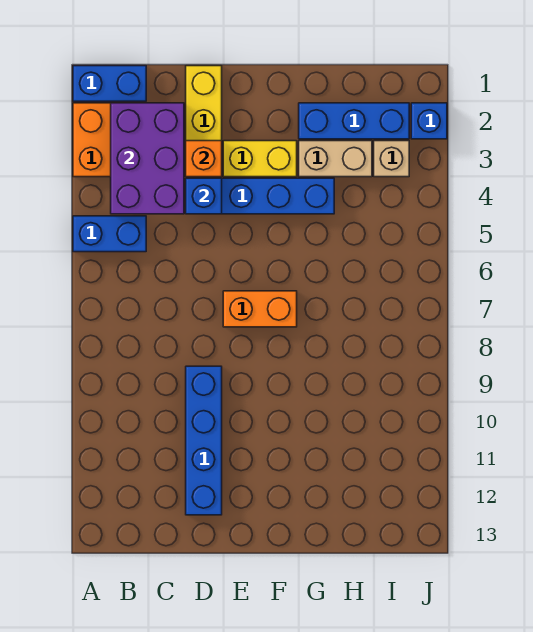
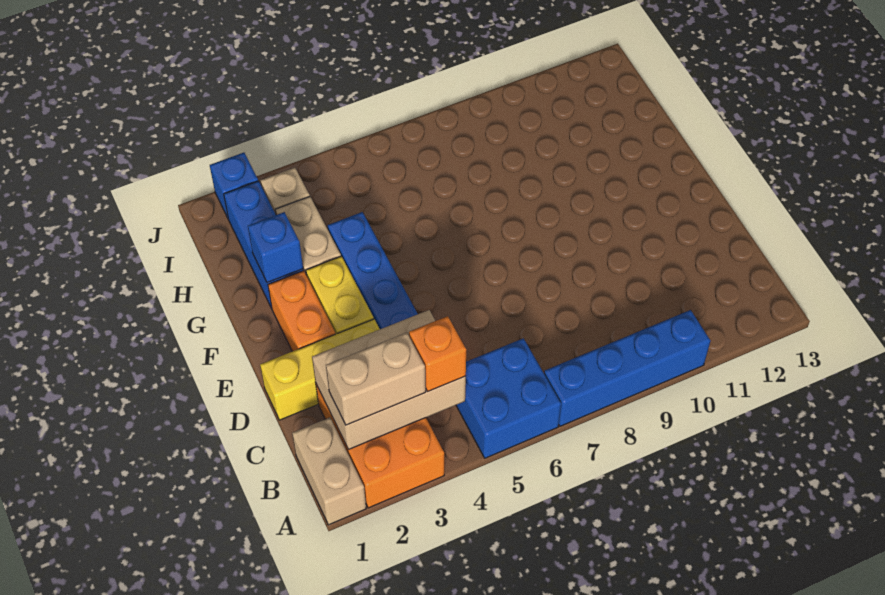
blue 1x2 brick [73,66,146,101] -> tan 1x2 brick [292,418,366,525]
blue 1x2 brick [73,216,146,252] -> blue 2x2 brick [456,338,561,458]
purple 2x3 brick [111,103,184,214] -> tan 2x3 brick [312,310,466,450]
none -> tan 1x2 brick [326,332,426,425]
orange 1x1 brick [186,141,222,177] -> orange 1x1 brick moved to [409,316,466,391]
blue 1x1 brick [186,178,222,214] -> blue 1x1 brick moved to [248,212,303,283]
blue 1x4 brick [186,366,222,515] -> blue 1x4 brick moved to [544,310,711,426]
orange 1x2 brick [223,291,297,327] -> orange 1x2 brick moved to [268,271,335,351]

